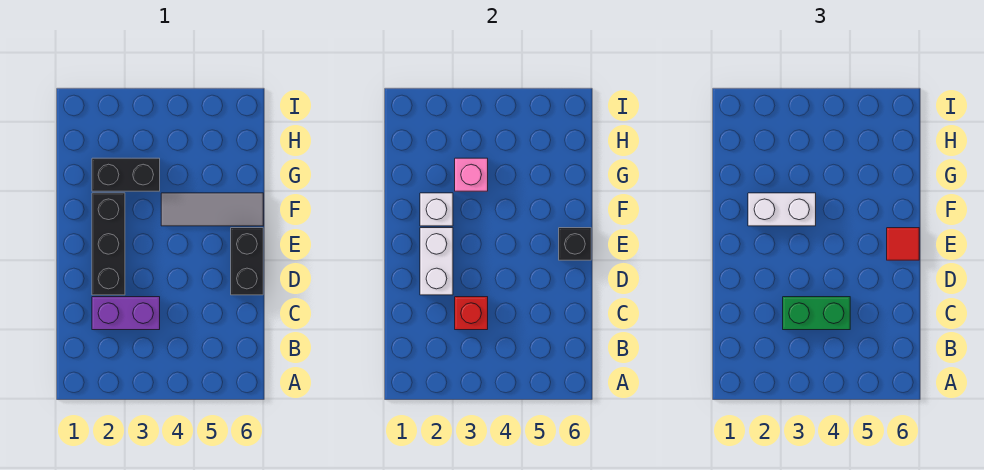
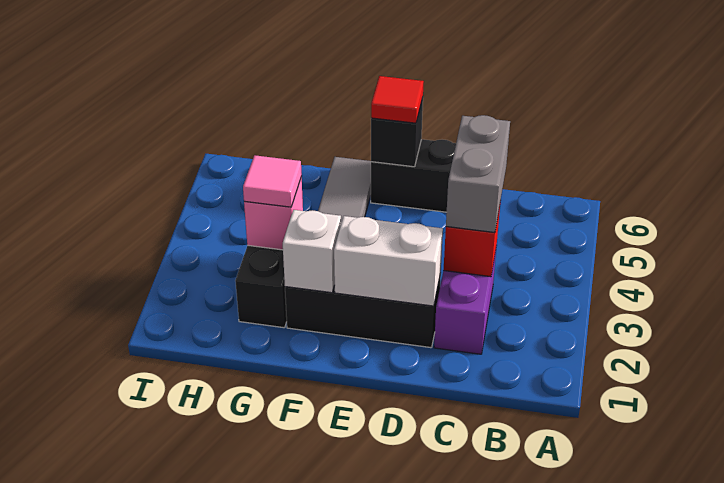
green 1x2 brick [783,297,850,330] -> grey 1x2 brick [446,115,510,233]
white 1x2 brick [748,193,816,226] -> none
none -> pink 1x1 tile [243,155,302,207]

